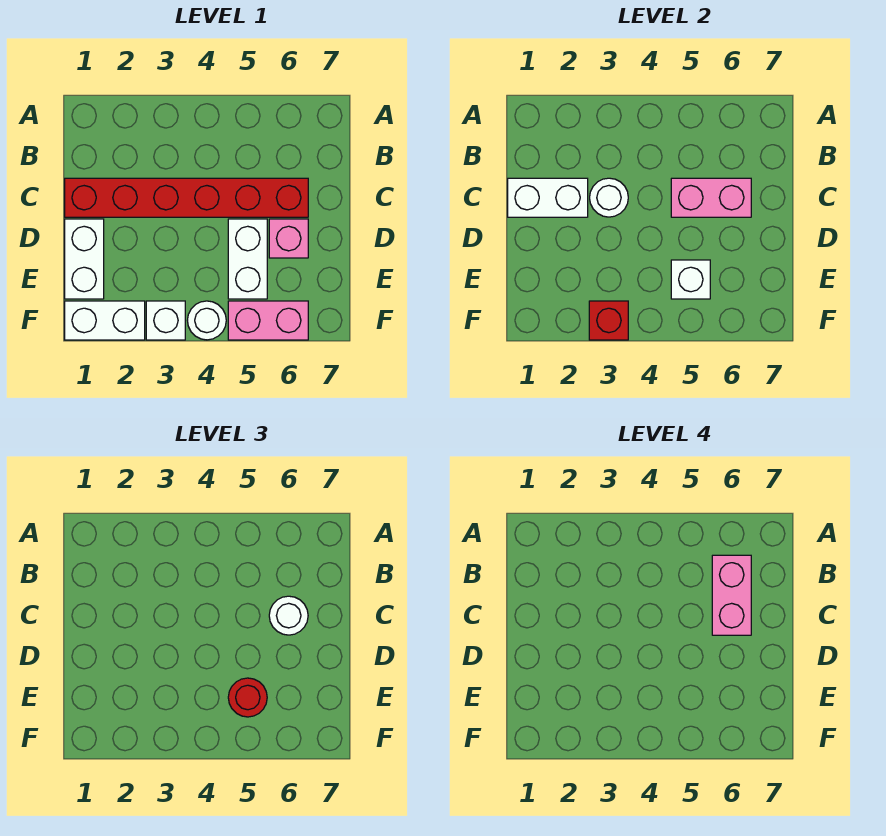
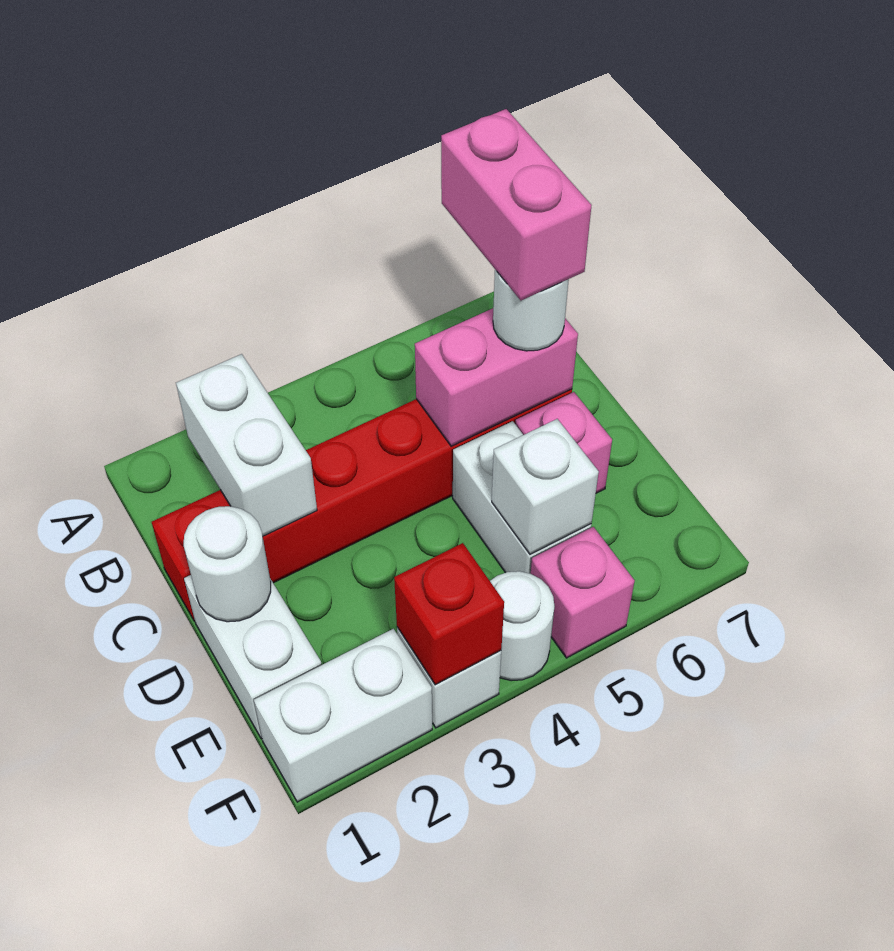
white 1x2 brick [508,178,588,217] -> white 1x2 brick turned to [176,354,317,536]
white 1x1 round brick [590,178,628,217] -> white 1x1 round brick moved to [184,506,271,622]
red 1x1 round brick [228,678,267,717] -> none
pink 1x2 brick [228,301,308,340] -> pink 1x1 brick [531,527,635,658]

